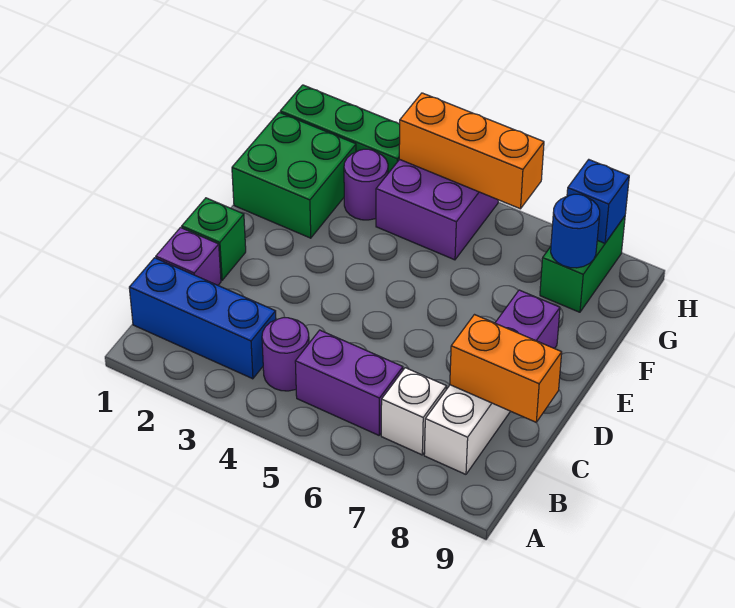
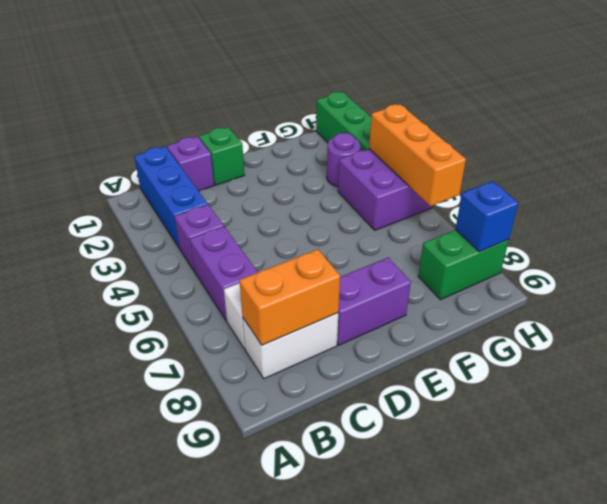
purple 1x1 round brick [262,318,309,391] -> purple 1x1 brick [175,205,224,270]
orange 1x2 brick [450,315,562,422] -> orange 1x2 brick turned to [239,249,340,345]
green 2x2 brick [232,112,356,238] -> none
blue 1x1 round brick [551,194,600,268] -> none

